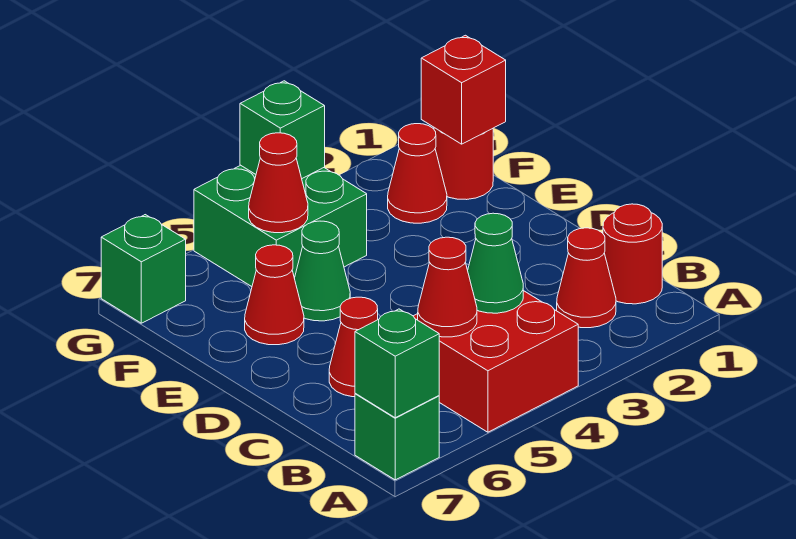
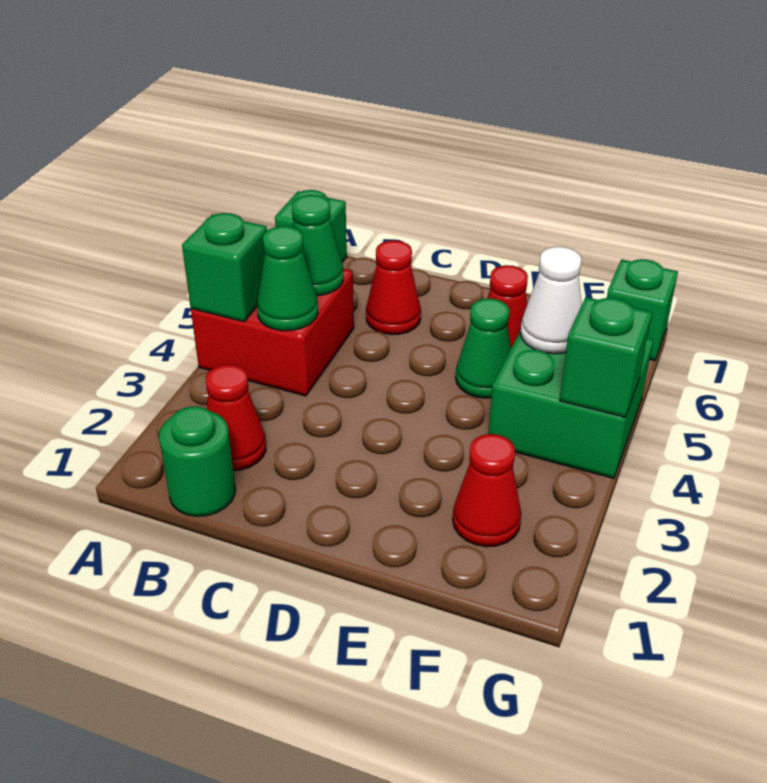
green 1x1 brick [355,309,439,418] -> green 1x1 brick moved to [182,213,267,322]
red 1x1 round brick [603,204,662,304] -> green 1x1 round brick [159,406,235,516]
red 1x1 cone [418,237,477,337] -> green 1x1 cone [292,195,343,296]
red 1x1 round brick [434,128,493,200] -> none
red 1x1 brick [421,35,506,144] -> none
red 1x1 cone [249,133,308,233] -> white 1x1 cone [520,247,582,354]

